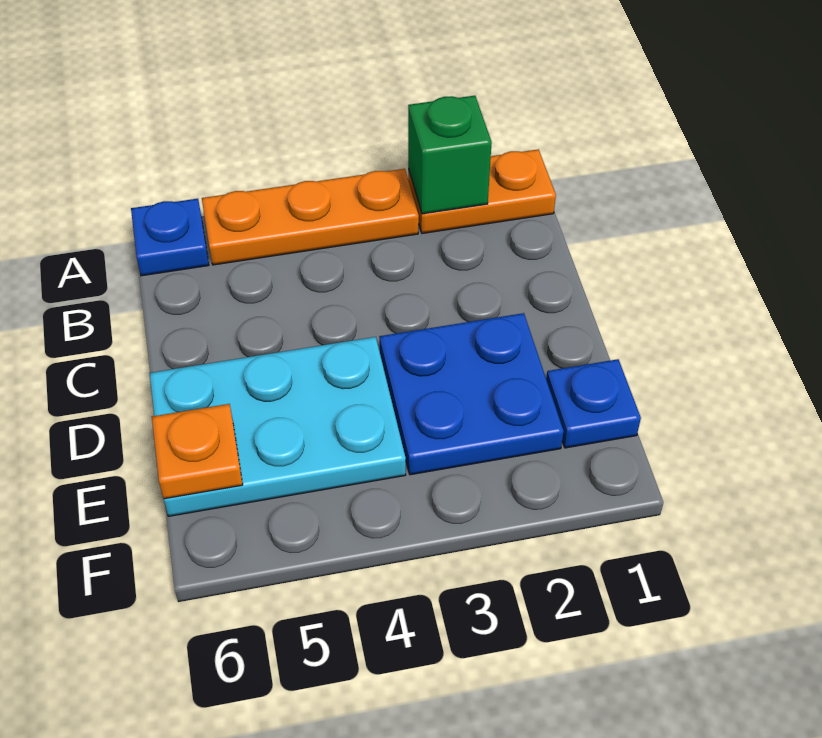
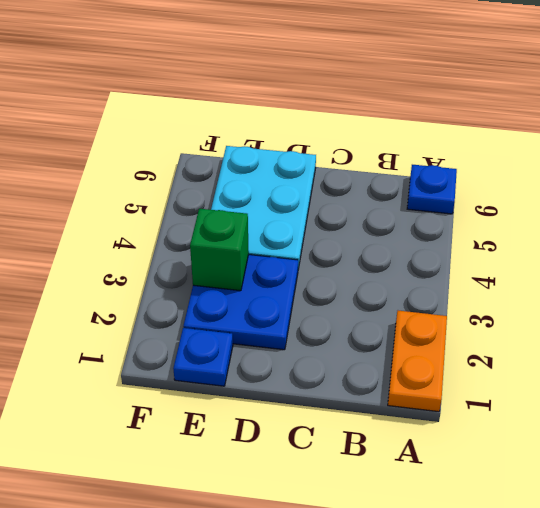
green 1x1 brick [408,96,492,214] -> green 1x1 brick moved to [190,209,249,291]
orange 1x3 plate [202,169,419,265] -> none
orange 1x1 plate [152,404,243,499] -> none

